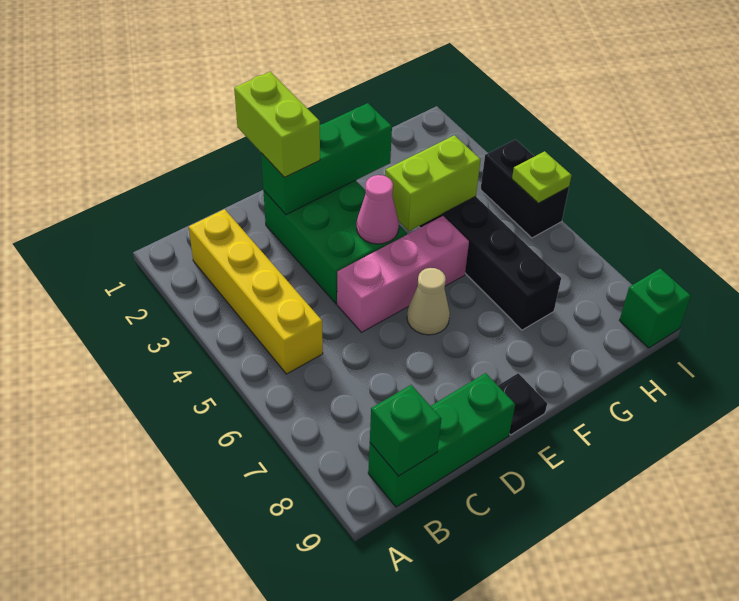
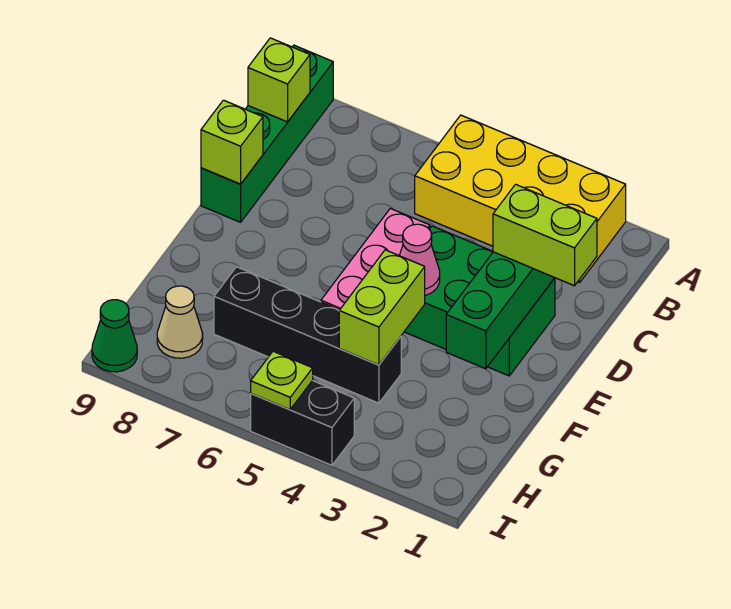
yellow 1x4 brick [189,209,323,374] -> yellow 2x4 brick [415,115,626,283]
green 1x3 brick [368,373,515,507] -> green 1x4 brick [201,45,333,222]
green 1x1 brick [370,385,441,476] -> lime 1x1 brick [248,38,310,122]
none -> lime 1x1 brick [201,100,263,184]
tan 1x1 cone [407,268,450,335] -> tan 1x1 cone moved to [157,286,203,358]
black 1x1 plate [498,373,547,435] -> none
green 1x1 brick [619,268,691,348] -> green 1x1 cone [92,300,137,372]

